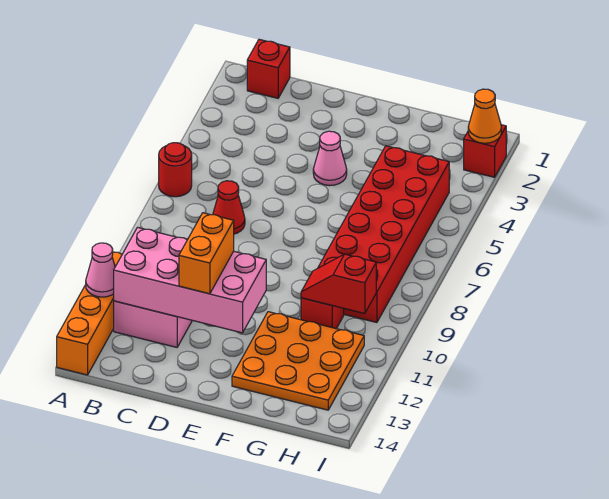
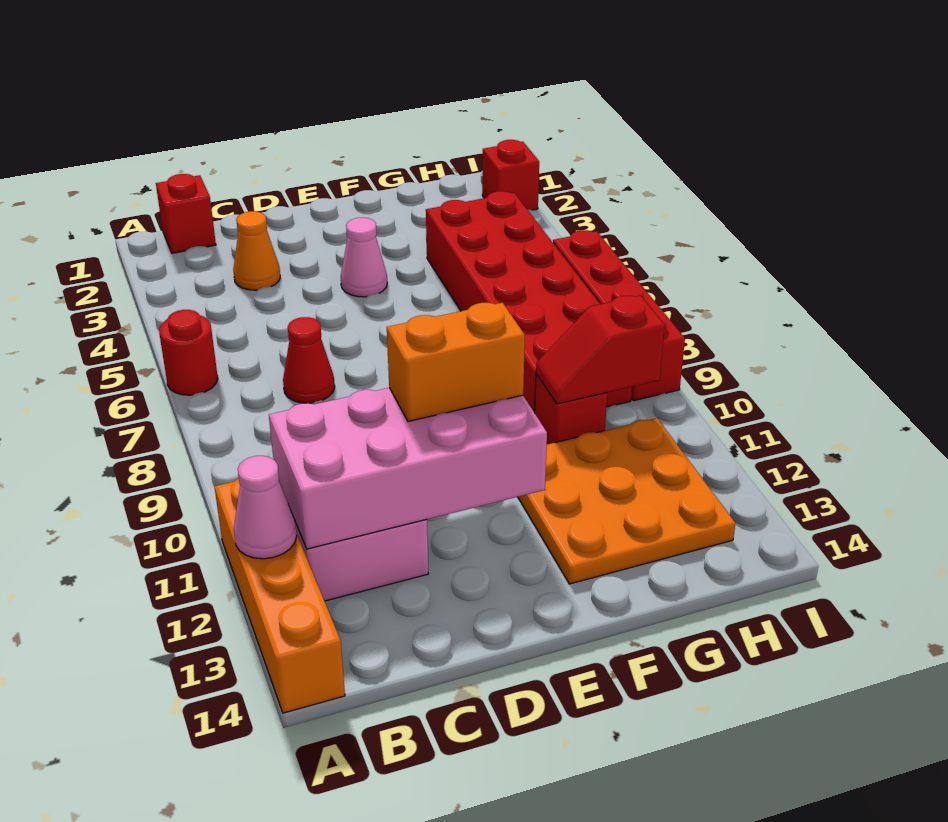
orange 1x2 brick [179,213,234,294] -> orange 1x2 brick turned to [387,303,525,421]
orange 1x1 cone [468,89,501,143] -> orange 1x1 cone moved to [233,211,280,290]
none -> red 1x4 brick [553,230,685,401]

